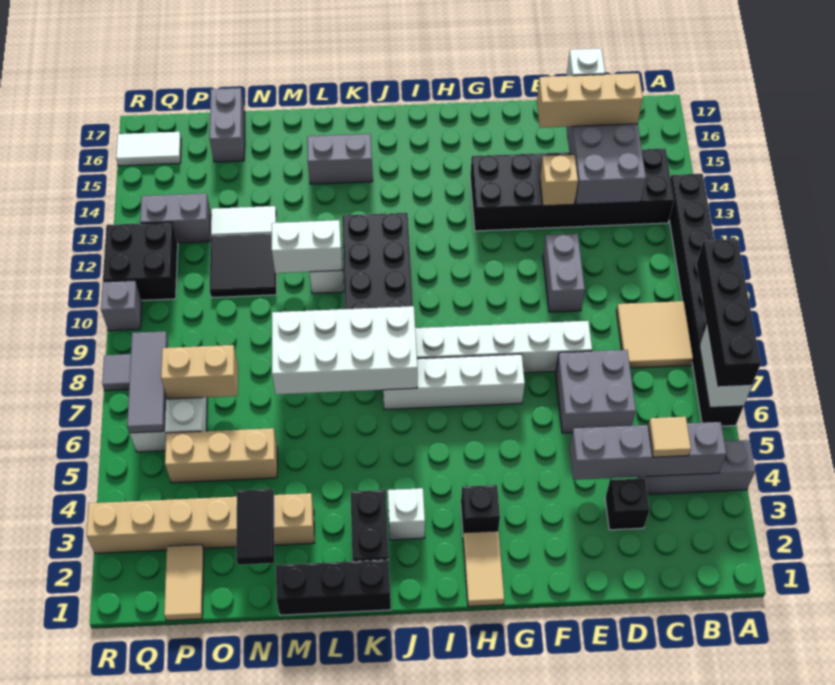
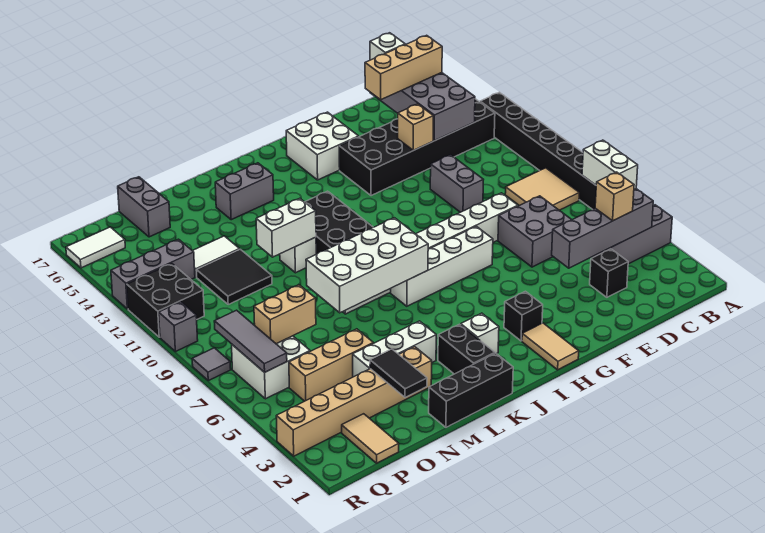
black 1x4 brick [696,239,761,387] -> none
tan 1x1 tile [648,417,691,457] -> tan 1x1 brick [595,172,634,221]
none -> white 2x2 brick [286,112,359,180]
none -> white 1x3 brick [353,321,436,377]
grey 1x2 brick [140,193,211,243] -> grey 1x3 brick [111,239,195,309]

